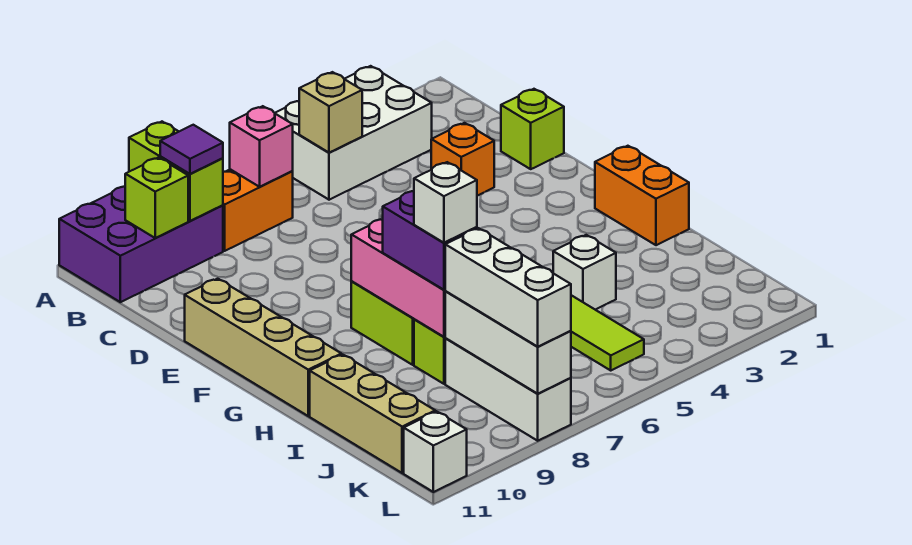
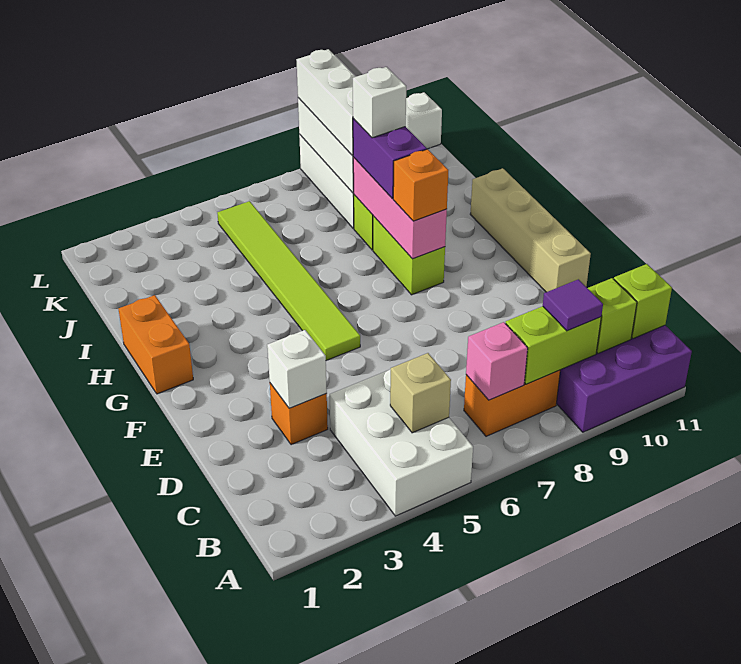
white 2x3 brick [275,66,432,200] -> white 2x3 brick turned to [330,369,473,516]
lime 1x2 brick [129,122,223,221] -> lime 1x2 brick turned to [506,306,601,384]
lime 1x1 brick [501,89,564,169] -> lime 1x1 brick moved to [614,264,672,339]
none -> orange 1x1 brick [393,149,448,221]
white 1x1 brick [553,235,616,310] -> white 1x1 brick moved to [267,330,327,408]
tan 1x3 brick [310,355,435,473] -> none

